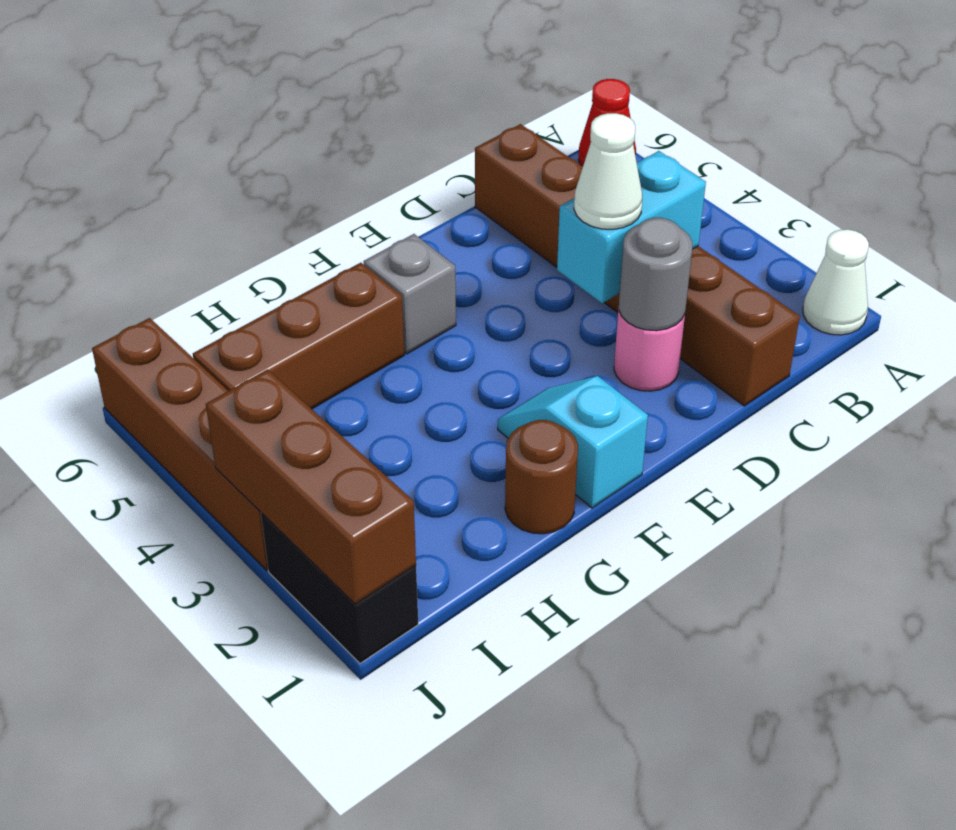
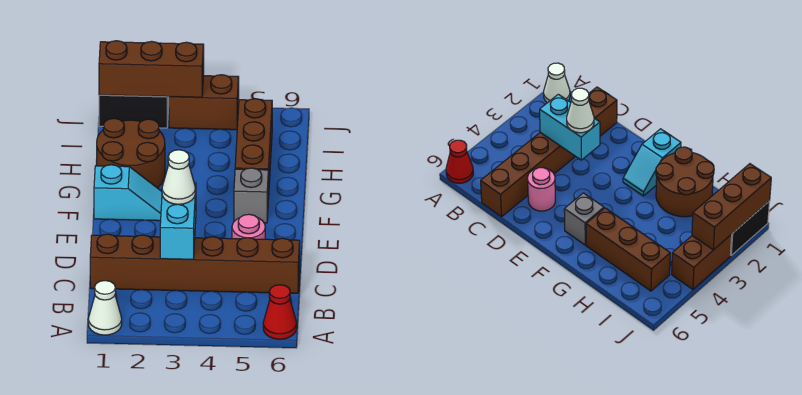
pink 1x1 round brick [614,308,685,391] -> pink 1x1 round brick moved to [232,214,265,239]
grey 1x1 round brick [619,218,692,331] -> none
brown 1x1 round brick [505,420,578,534] -> brown 2x2 round brick [97,118,165,188]
brown 1x4 brick [92,318,268,570] -> brown 1x2 brick [169,75,239,130]

